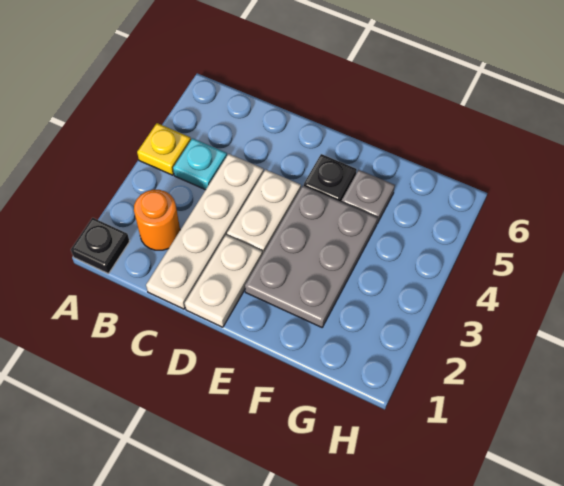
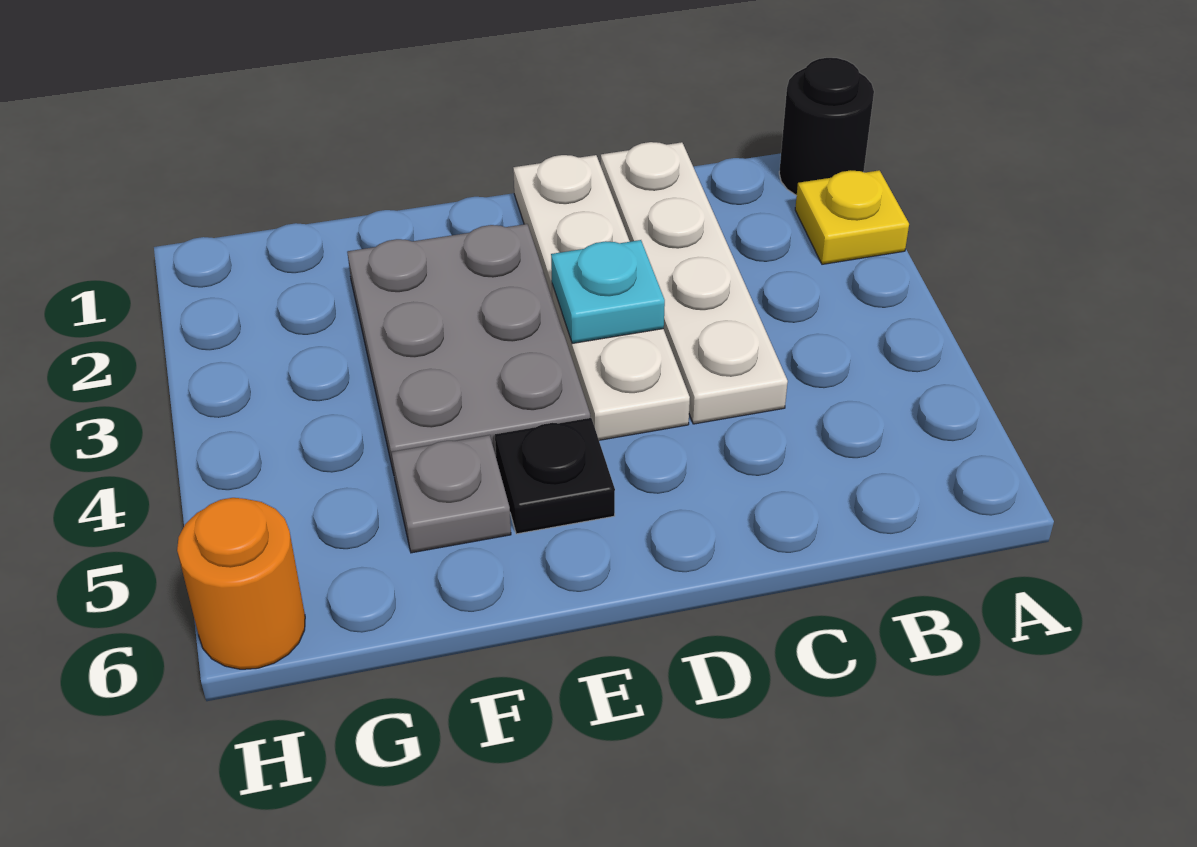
black 1x1 plate [71,218,130,274] -> black 1x1 round brick [779,58,874,196]
yellow 1x1 plate [137,123,191,175] -> yellow 1x1 plate moved to [795,170,909,264]
orange 1x1 round brick [134,190,180,250] -> orange 1x1 round brick moved to [177,498,305,669]
cyan 1x1 plate [173,138,227,190] -> cyan 1x1 plate moved to [551,240,665,344]

